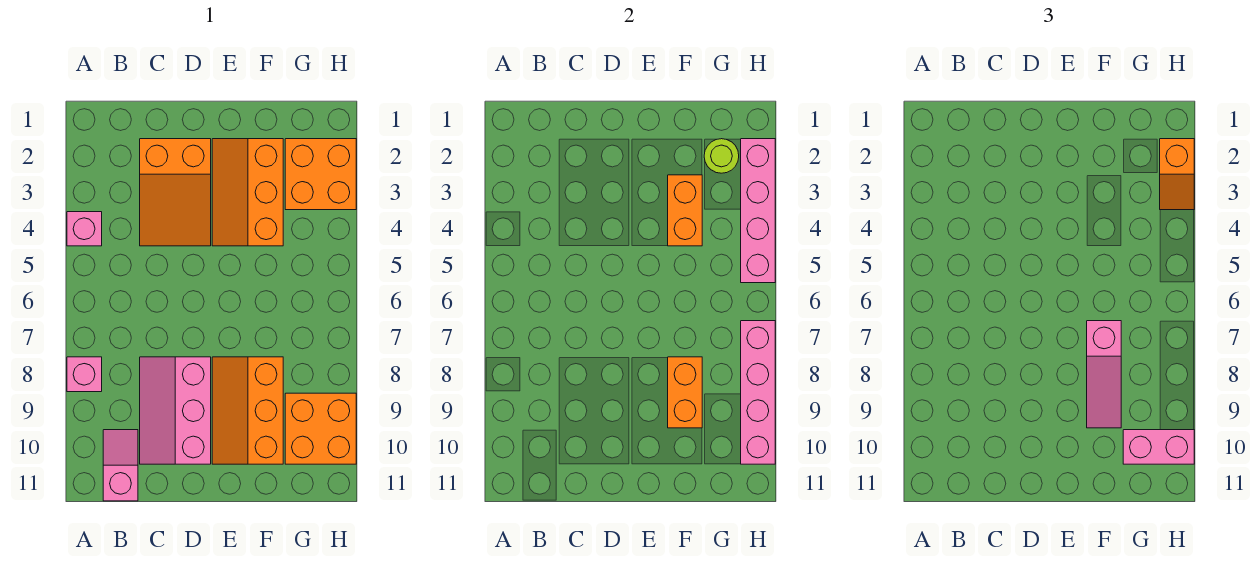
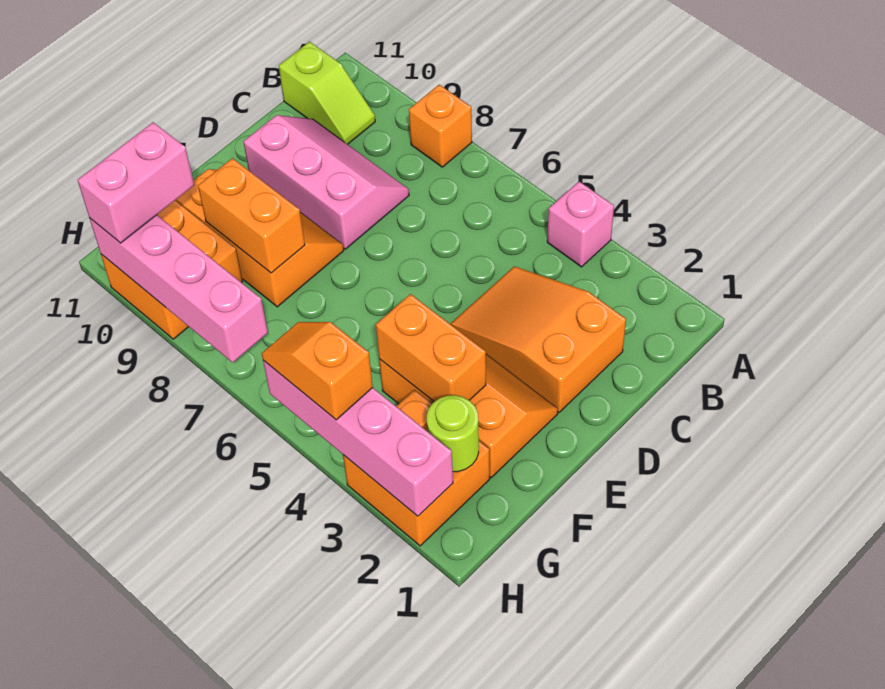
pink 1x1 brick [67,357,102,392] -> orange 1x1 brick [409,85,472,167]
pink 1x2 slope [103,430,138,501] -> lime 1x2 slope [279,42,375,144]
pink 1x3 slope [1087,321,1121,428] -> none
orange 1x2 slope [1160,139,1194,210] -> orange 1x2 slope moved to [262,322,373,420]

